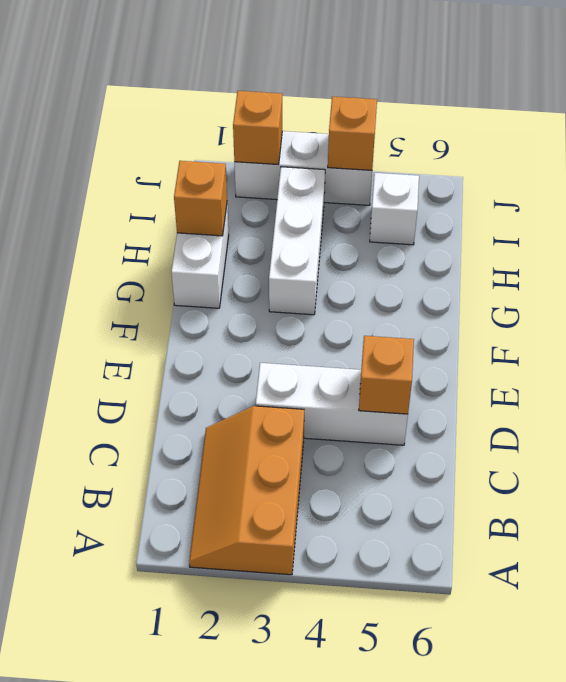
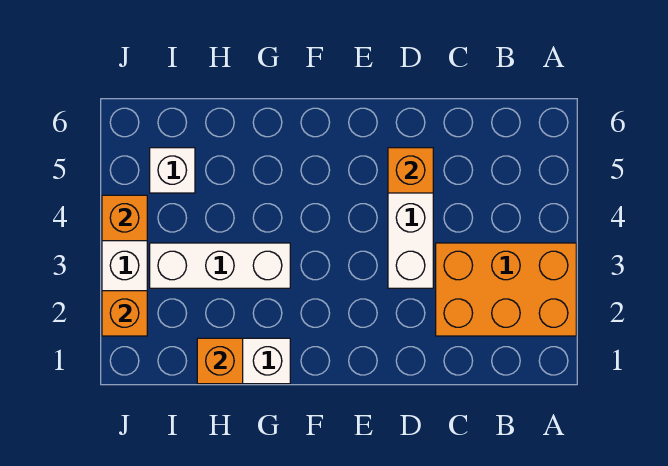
orange 2x3 slope [189,406,304,575] -> orange 2x3 brick [436,243,576,336]

